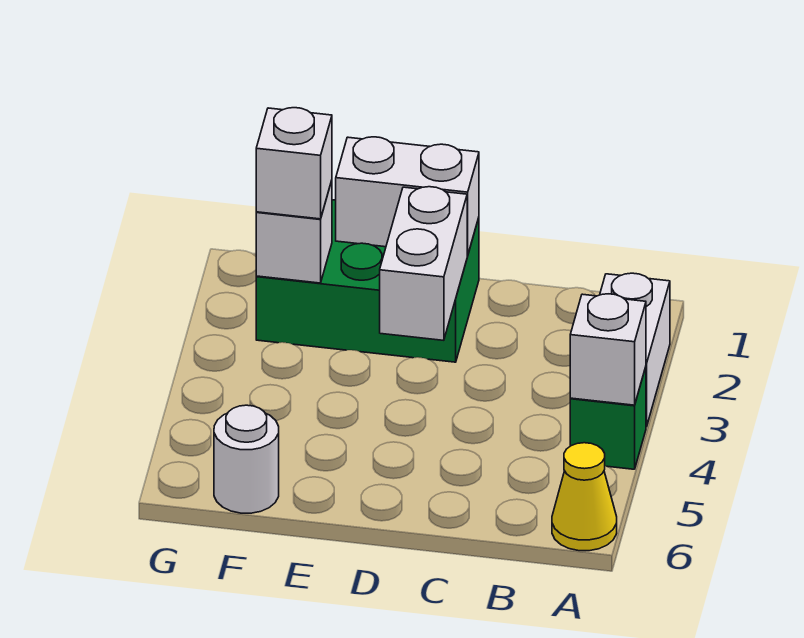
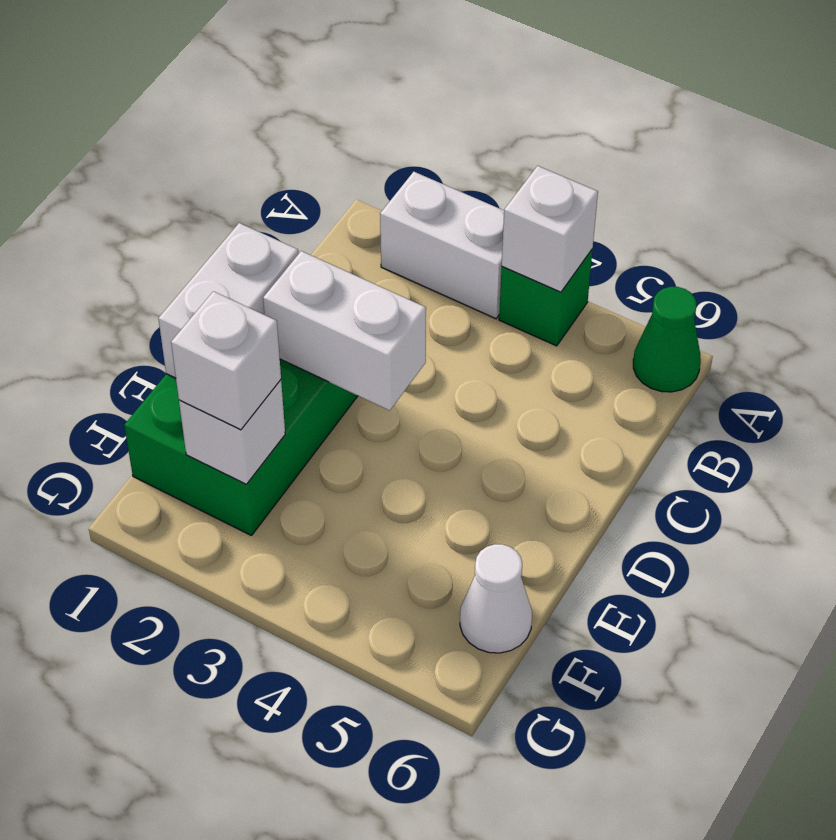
yellow 1x1 cone [552,443,617,551] -> green 1x1 cone [633,287,701,392]
white 1x1 round brick [214,405,279,513] -> white 1x1 cone [460,544,532,653]

